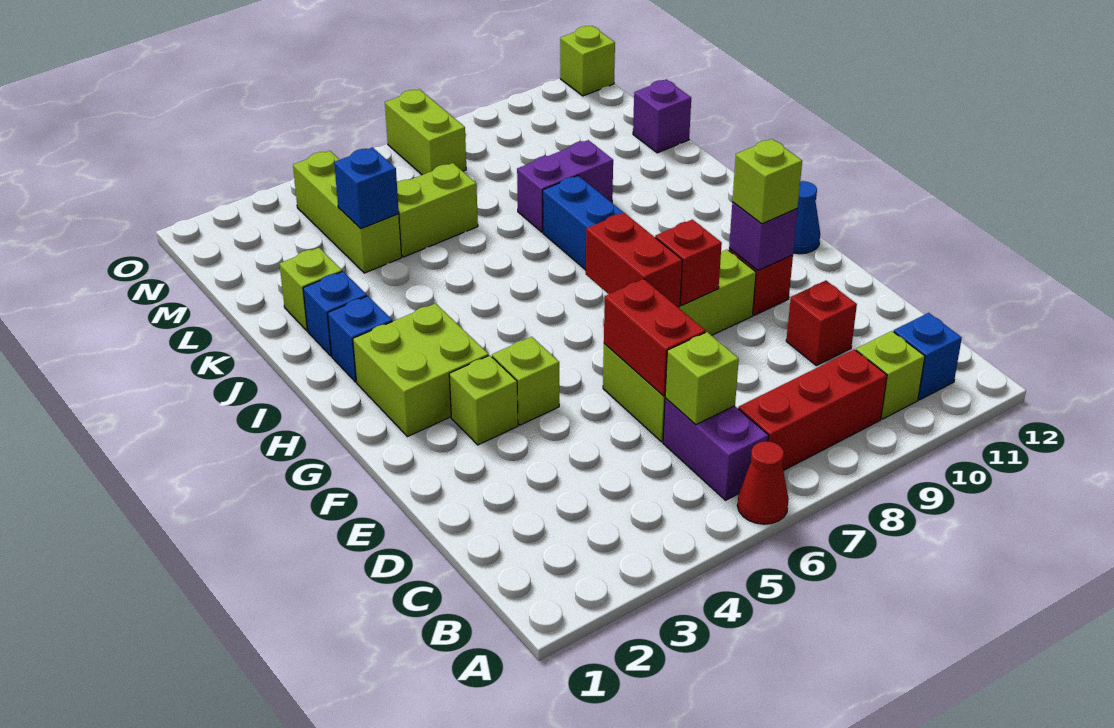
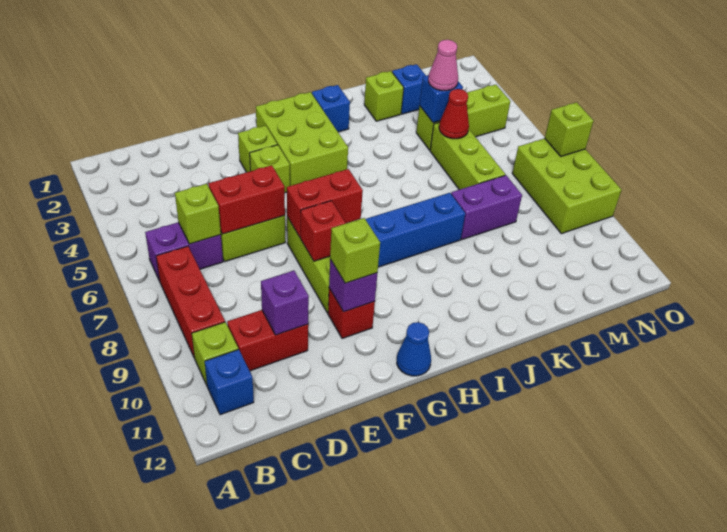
red 1x1 cone [737,441,789,524] -> red 1x1 cone moved to [439,89,469,139]
red 1x1 brick [786,281,857,366] -> red 1x2 brick [227,310,308,371]
lime 2x2 brick [353,303,489,437] -> lime 2x3 brick [256,92,348,186]
blue 1x1 brick [303,272,367,356] -> blue 1x1 brick moved to [392,64,426,114]
purple 1x2 brick [517,140,613,232] -> purple 1x2 brick turned to [451,175,522,240]
none -> pink 1x1 cone [428,40,458,91]
lime 1x2 brick [397,163,478,257] -> lime 1x3 brick [430,122,505,190]
purple 1x1 brick [633,80,691,153] -> purple 1x1 brick moved to [261,271,309,335]
lime 1x2 brick [385,89,466,175] -> lime 2x3 brick [512,139,621,234]
lime 1x1 brick [560,26,615,96] -> lime 1x1 brick moved to [545,102,593,156]

